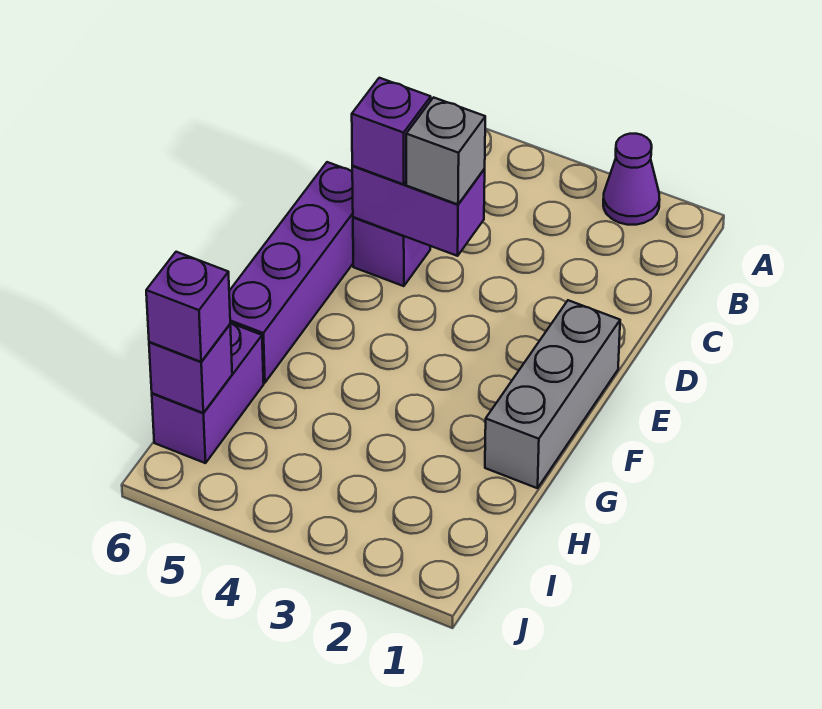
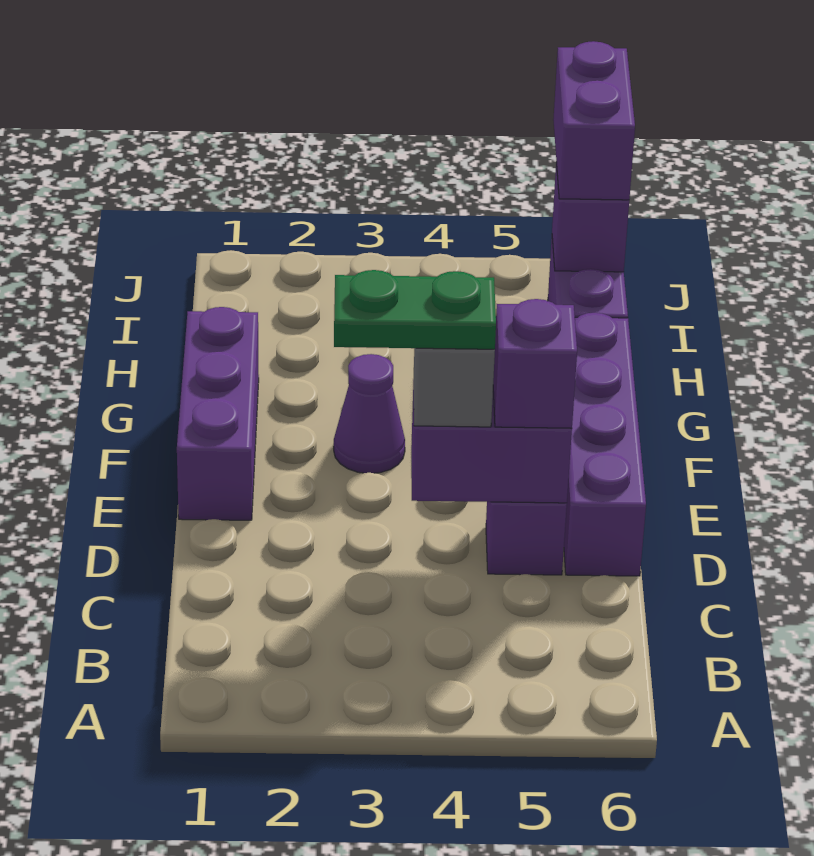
purple 1x1 cone [603,134,660,225] -> purple 1x1 cone moved to [334,354,405,473]
none -> green 1x2 plate [334,270,496,349]
grey 1x3 brick [485,300,620,488] -> purple 1x3 brick [177,307,259,520]
purple 1x1 brick [146,252,230,362] -> purple 1x2 brick [553,41,635,200]

